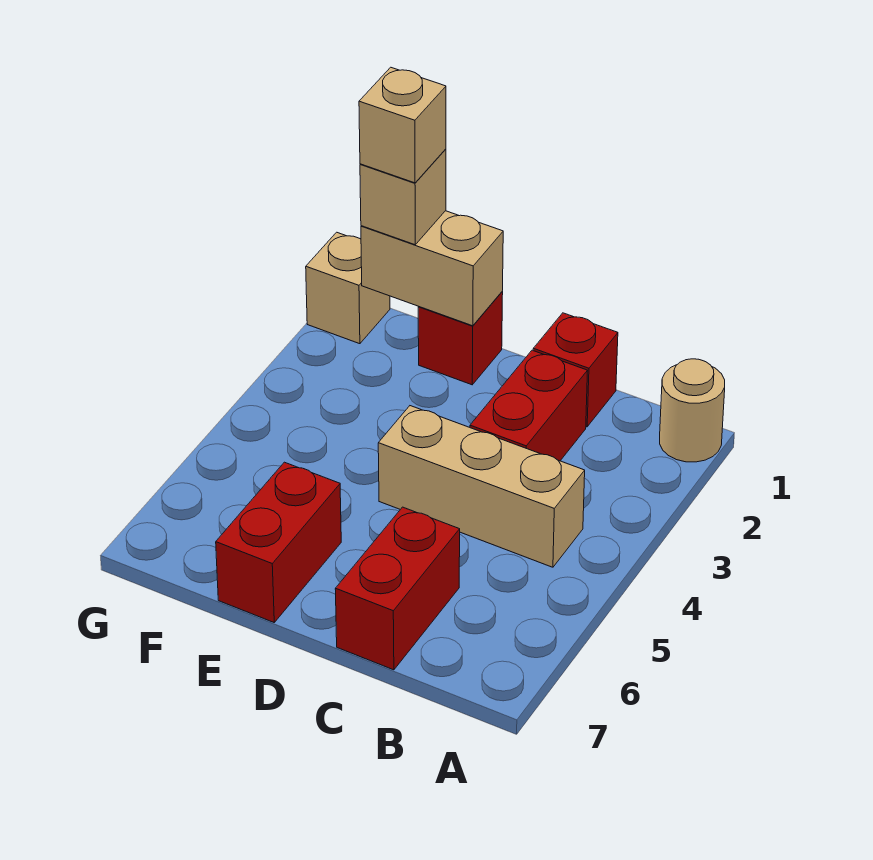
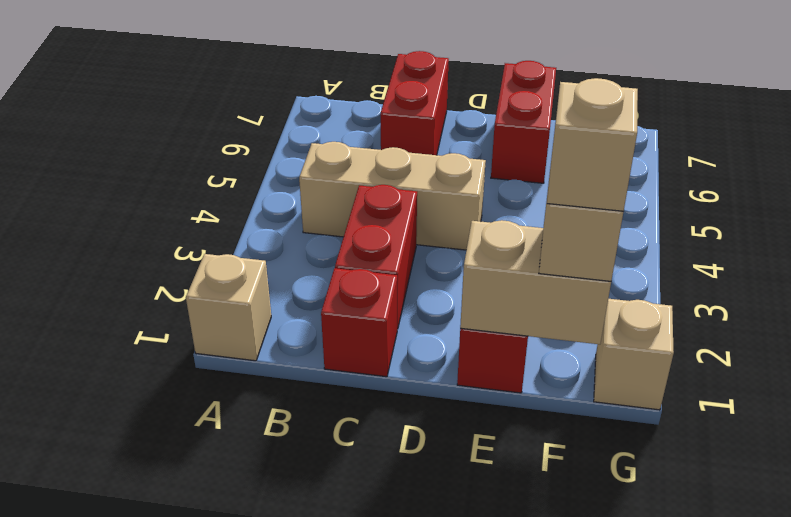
tan 1x1 round brick [660,359,725,462] -> tan 1x1 brick [186,254,271,361]

